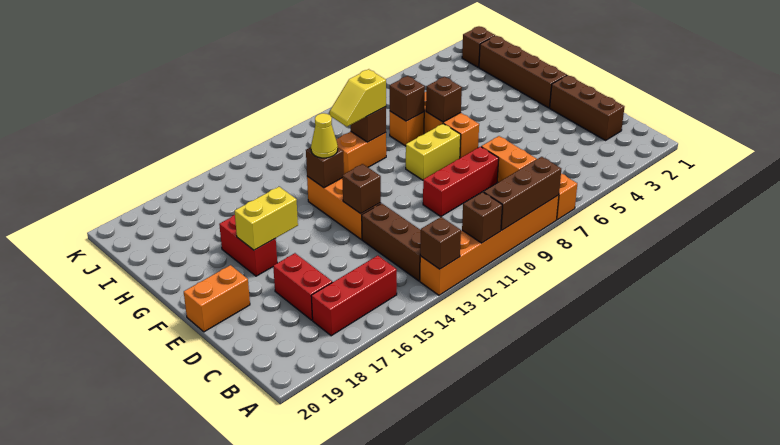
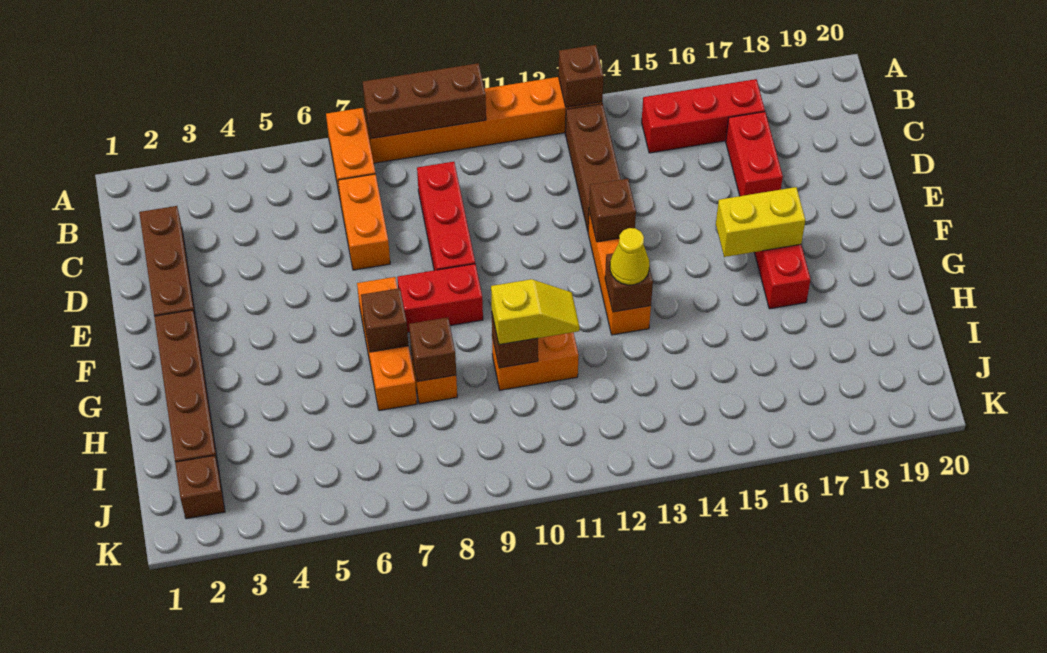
brown 1x1 brick [462,192,502,243] -> none
red 1x3 brick [423,147,499,217] -> red 1x3 brick turned to [417,162,475,270]
orange 1x2 brick [184,265,250,332] -> none
yellow 1x2 brick [406,124,461,180] -> red 1x2 brick [397,264,483,333]

